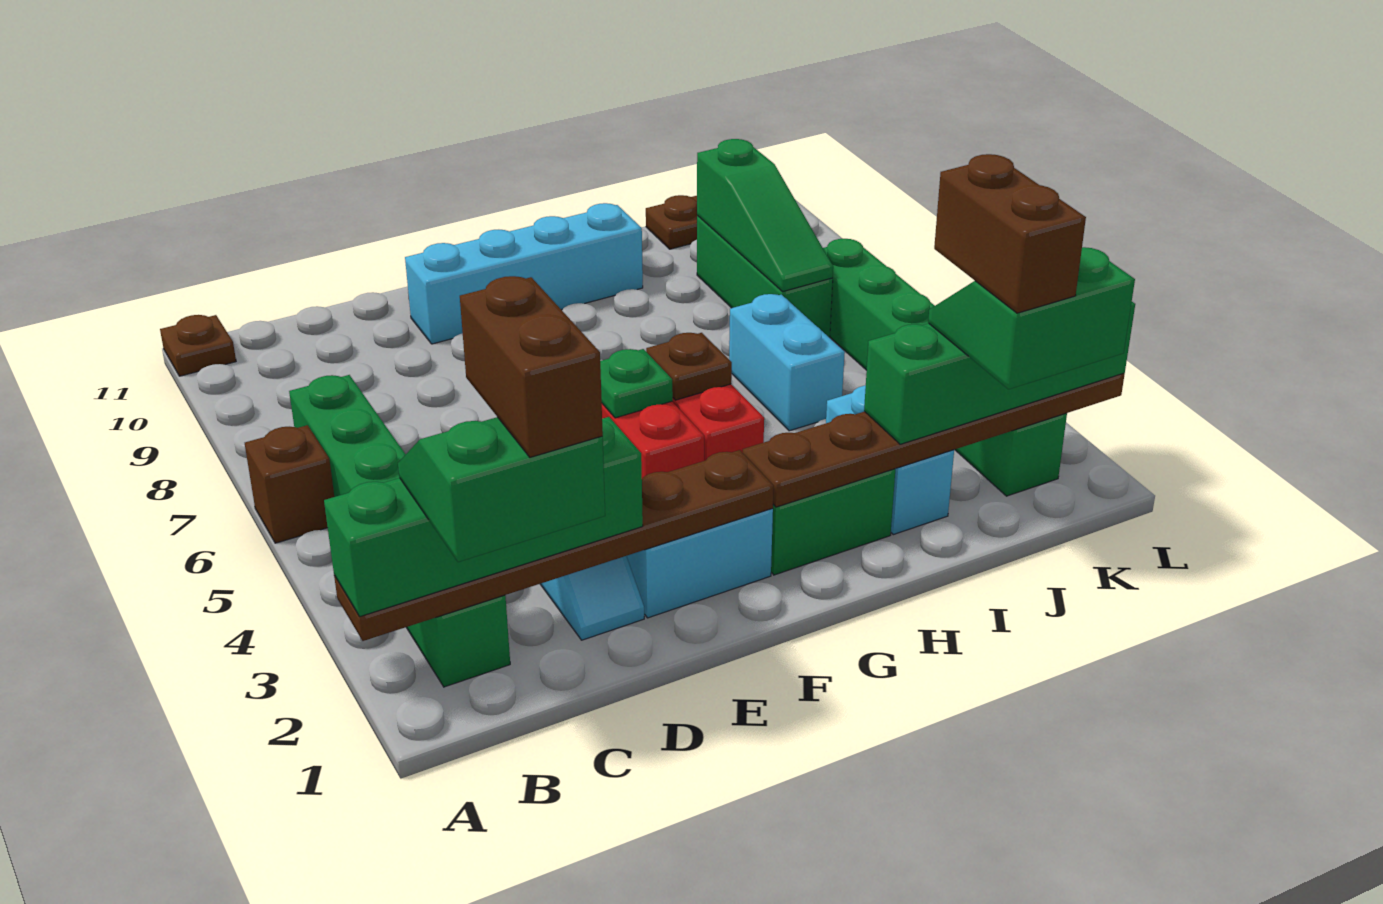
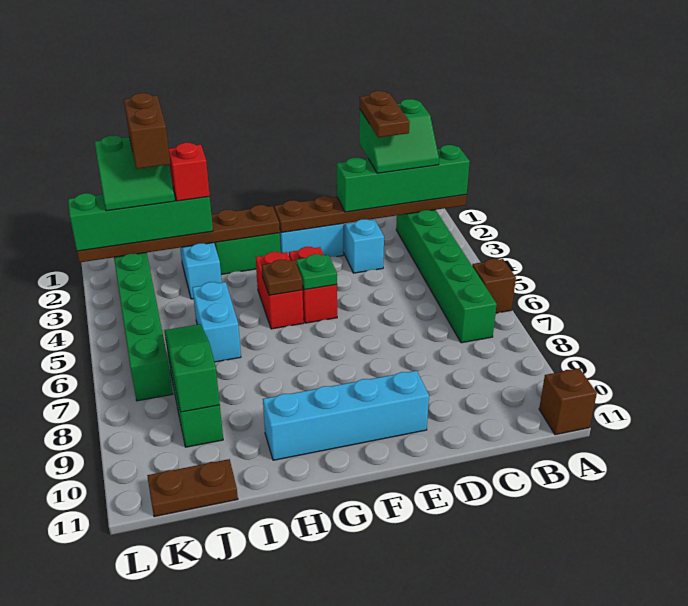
brown 1x1 plate [160,315,236,376] -> brown 1x1 brick [539,368,597,435]
brown 1x2 brick [460,276,603,457] -> brown 1x2 plate [360,91,410,137]
none -> red 1x1 brick [169,143,210,201]

